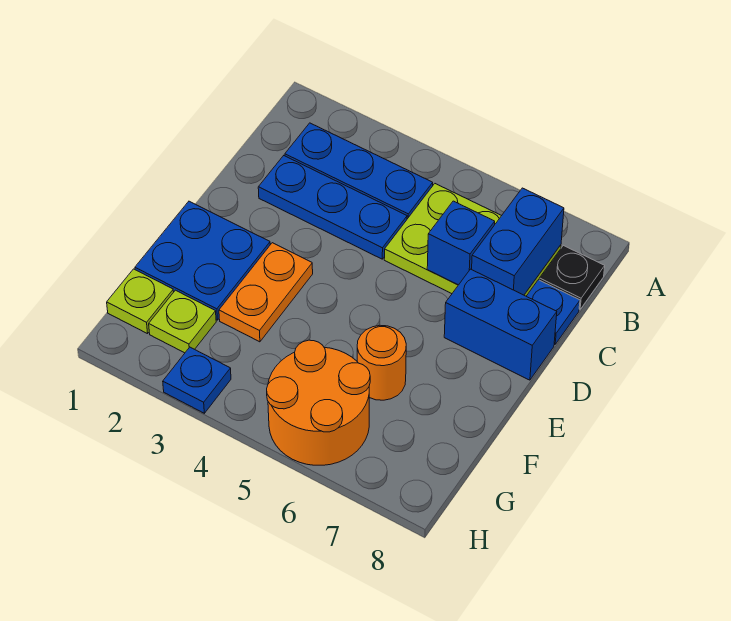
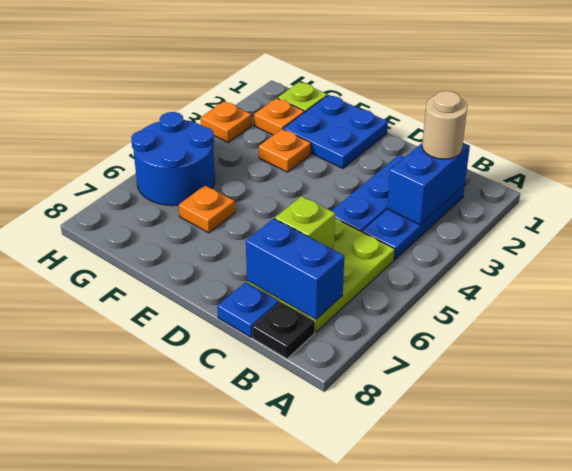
none -> tan 1x1 round brick [422,91,467,159]
blue 1x1 brick [427,201,495,285] -> lime 1x1 brick [275,196,335,250]
blue 1x2 brick [444,269,557,380] -> blue 1x2 brick moved to [387,143,470,225]
orange 1x2 plate [219,243,313,342] -> orange 1x1 plate [259,129,311,172]
orange 1x1 round brick [357,325,406,400] -> orange 1x1 plate [179,185,235,233]
lime 1x1 plate [149,290,216,353] -> orange 1x1 plate [254,98,304,135]
orange 2x2 round brick [267,340,370,465] -> blue 2x2 round brick [131,112,215,206]
blue 1x1 plate [163,347,231,413] -> orange 1x1 plate [200,101,252,143]

